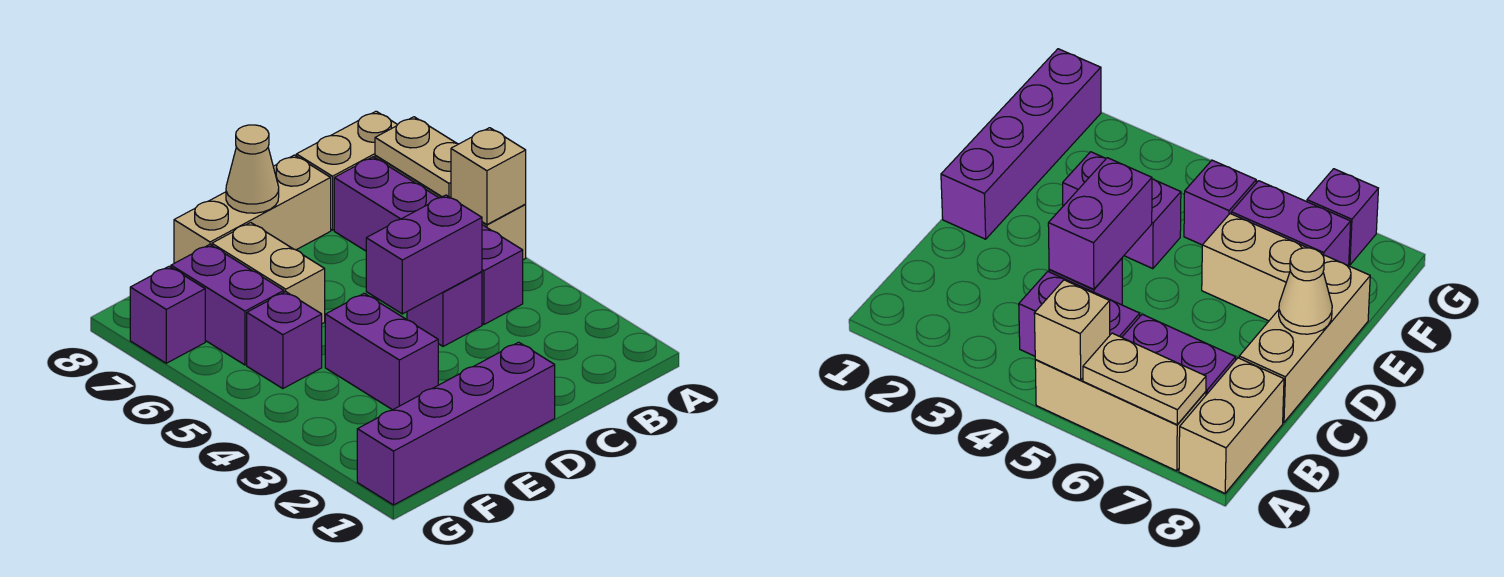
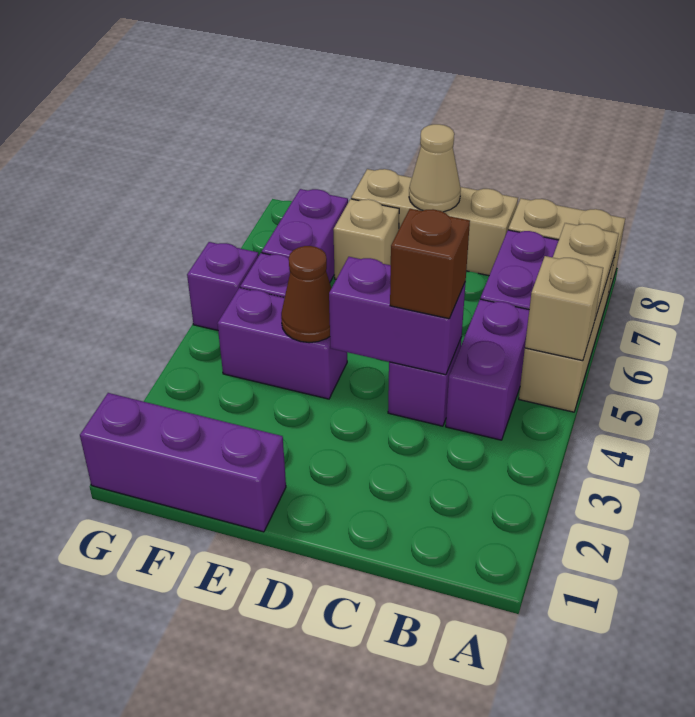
none -> brown 1x1 brick [390,209,470,319]
purple 1x4 brick [357,342,555,505] -> purple 1x3 brick [80,393,286,532]
purple 1x2 brick [325,293,438,410] -> purple 1x2 brick turned to [217,288,347,399]
none -> brown 1x1 cone [281,246,331,343]
tan 1x2 brick [212,223,325,324] -> tan 1x1 brick [333,199,399,279]
purple 1x1 brick [130,266,205,363] -> purple 1x1 brick moved to [187,242,258,330]

